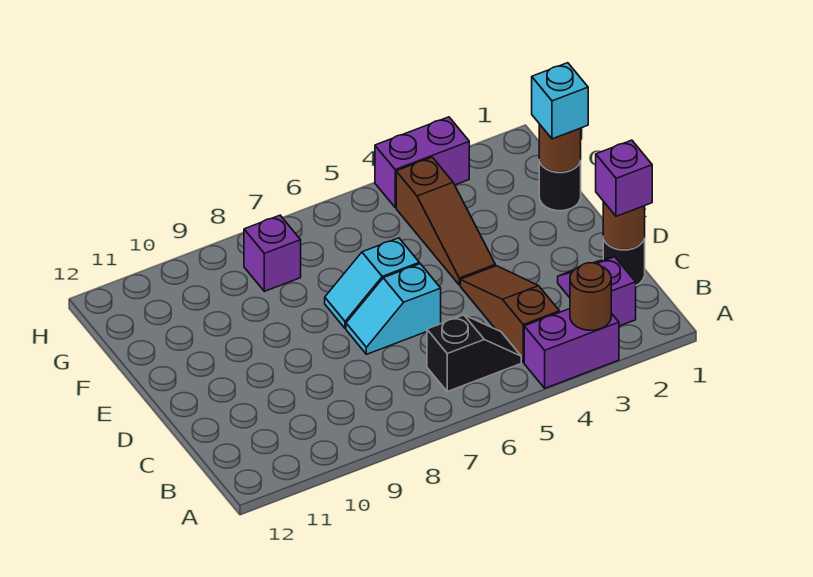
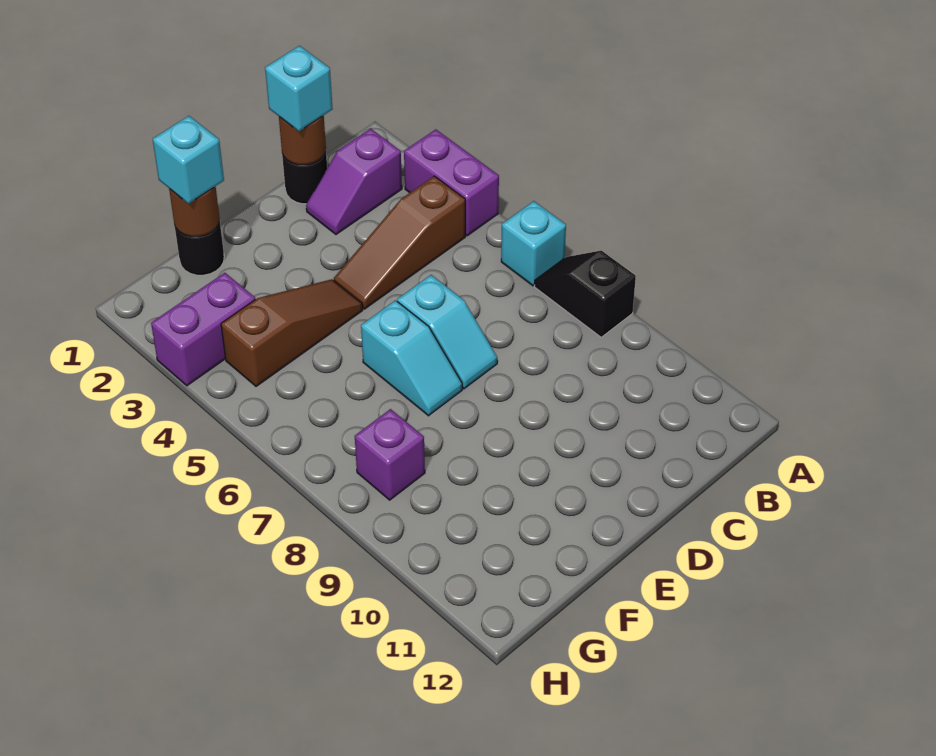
brown 1x1 round brick [570,263,611,330] -> none
none -> cyan 1x1 brick [501,201,566,286]
black 1x2 slope [427,315,521,391] -> black 1x2 slope moved to [534,250,636,337]
purple 1x1 brick [596,140,652,216] -> cyan 1x1 brick [265,46,333,131]
purple 1x2 brick [375,117,469,207] -> purple 1x2 brick turned to [151,273,255,386]

